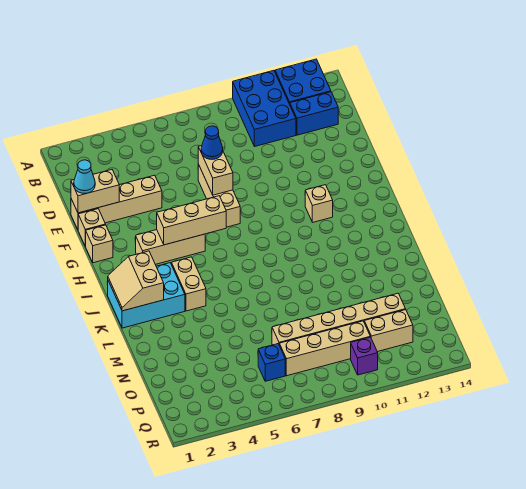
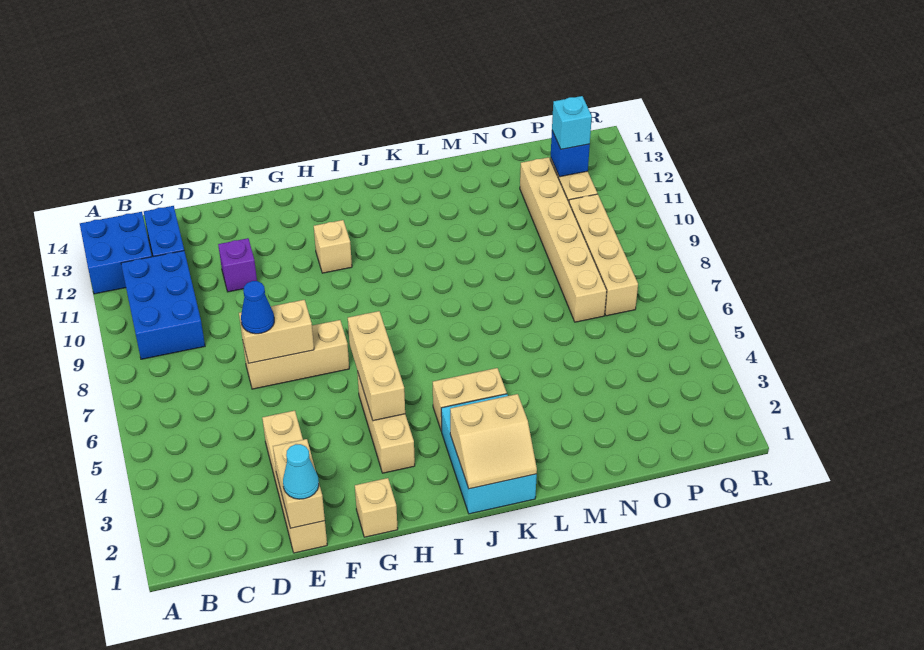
blue 2x3 brick [233,70,296,147] -> blue 2x3 brick turned to [121,251,205,359]
tan 1x1 brick [78,209,106,246] -> none
blue 1x1 brick [258,344,285,381] -> blue 1x1 brick moved to [551,131,590,177]
none -> cyan 1x1 brick [552,96,592,149]
purple 1x1 brick [351,337,378,375] -> purple 1x1 brick moved to [218,238,257,292]

